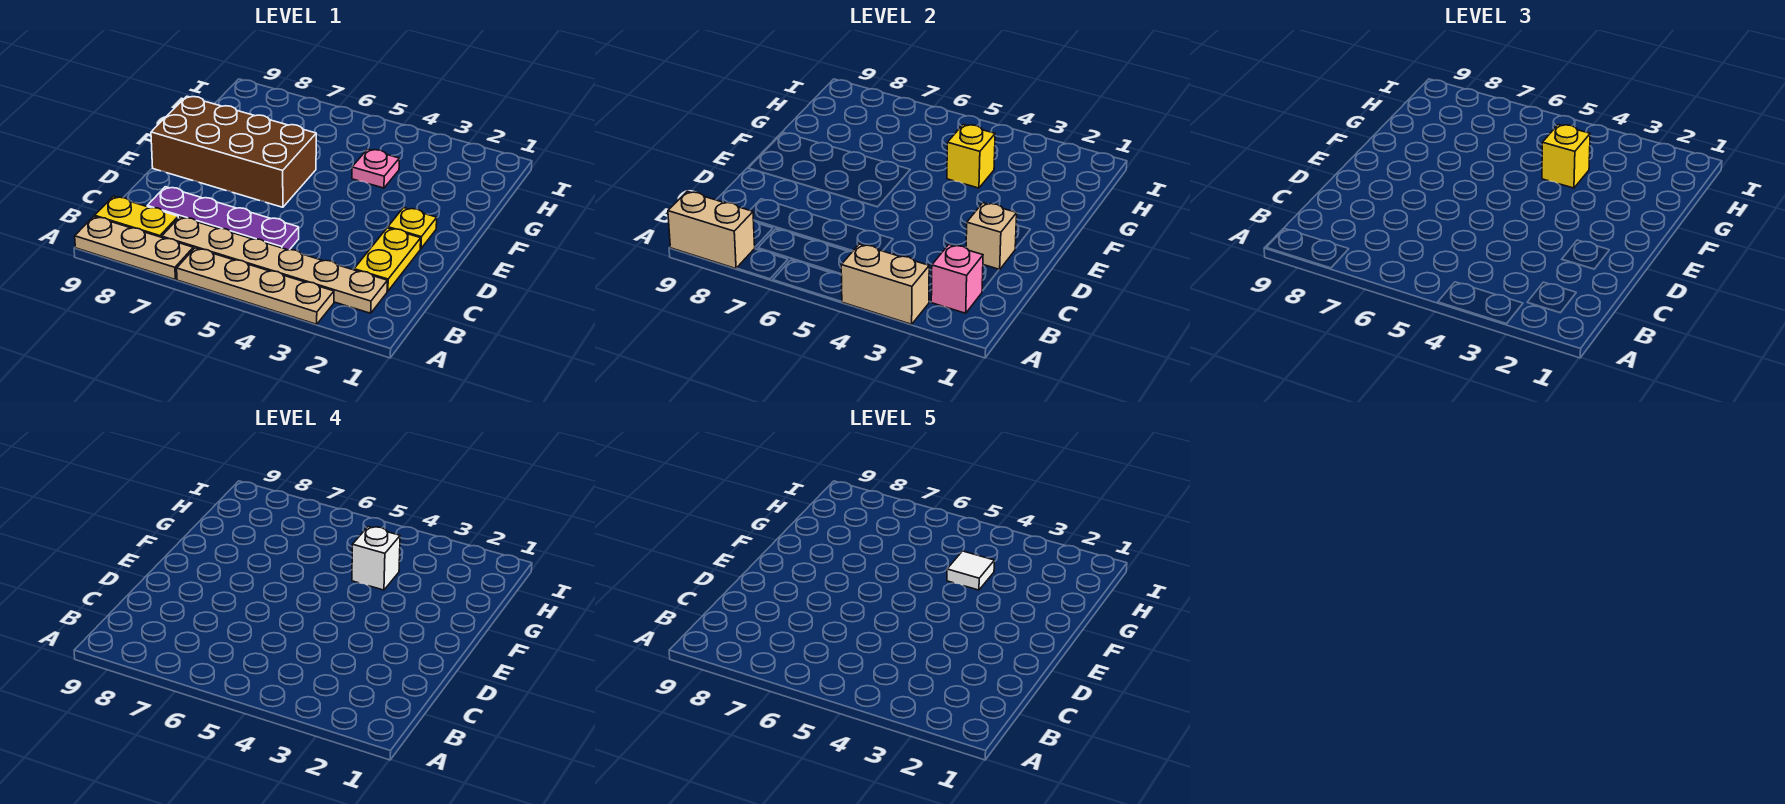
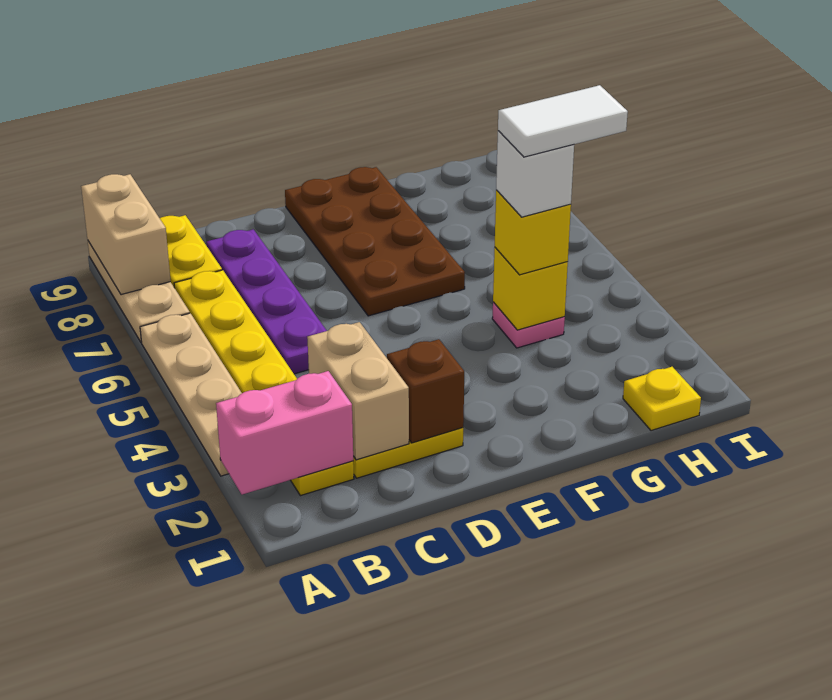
tan 1x2 brick [841,244,929,324] -> tan 1x2 brick moved to [307,322,409,460]
tan 1x6 plate [162,217,387,313] -> yellow 1x6 plate [174,270,354,496]
pink 1x1 brick [931,245,983,313] -> pink 1x2 brick [216,371,353,494]
tan 1x1 brick [966,203,1017,270] -> brown 1x1 brick [387,339,464,443]
yellow 1x1 plate [388,208,437,249] -> yellow 1x1 plate moved to [623,367,701,431]
brown 2x4 brick [151,96,316,207] -> brown 2x4 plate [285,167,465,316]
white 1x1 tile [947,551,994,590] -> white 1x2 tile [498,85,628,157]

